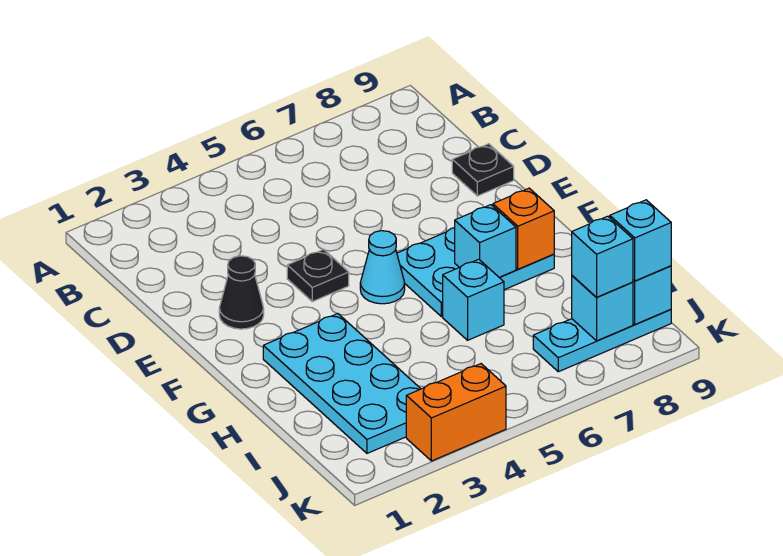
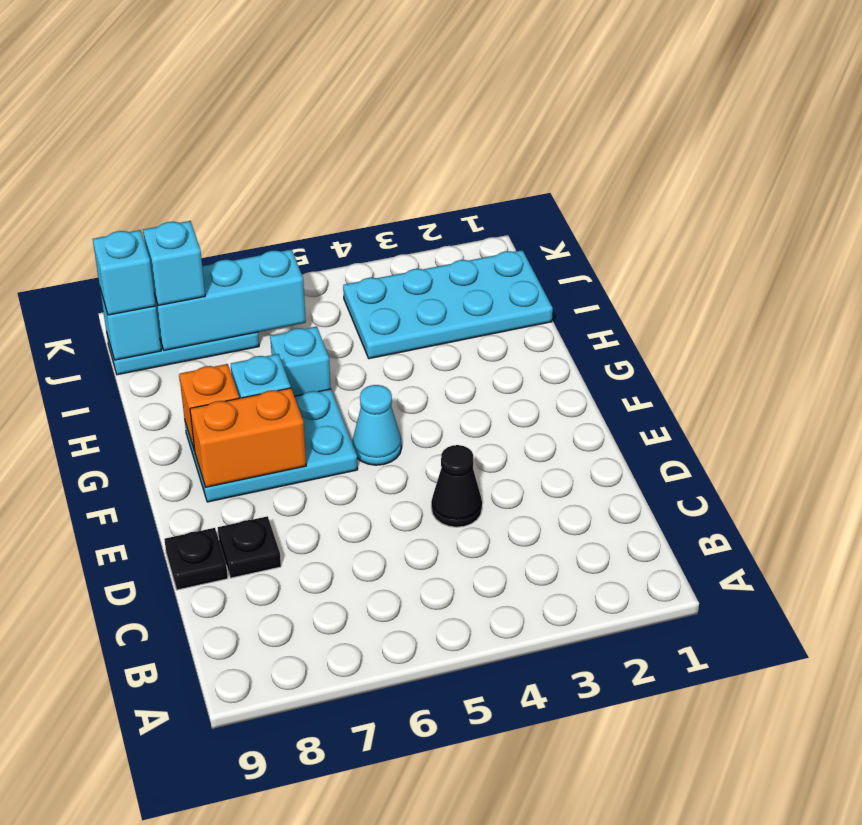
black 1x1 cone [219,256,264,329] -> black 1x1 cone moved to [431,445,482,527]
black 1x1 plate [287,249,349,301] -> black 1x1 plate moved to [218,516,281,578]
cyan 2x4 plate [263,314,421,453] -> cyan 2x4 plate turned to [343,250,553,359]
cyan 1x1 brick [572,276,633,341] -> cyan 1x3 brick [154,249,306,350]
orange 1x2 brick [406,364,506,461] -> orange 1x2 brick moved to [190,388,306,487]

